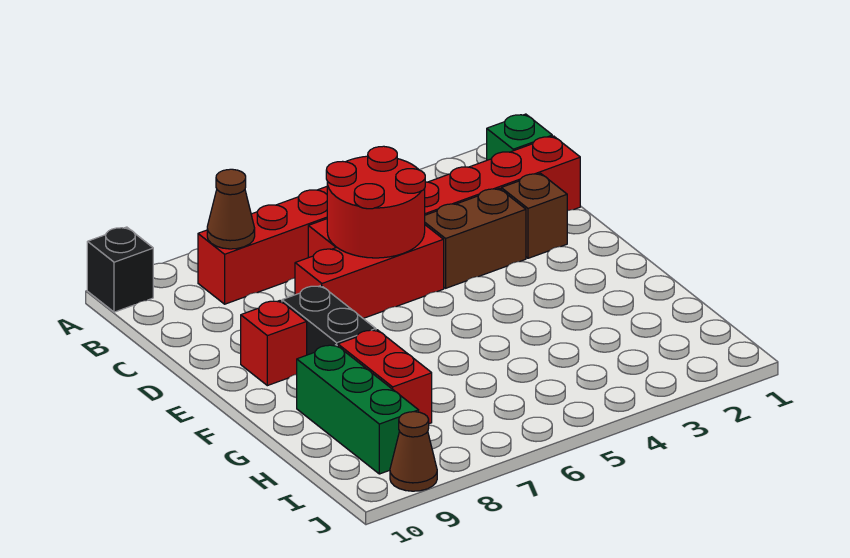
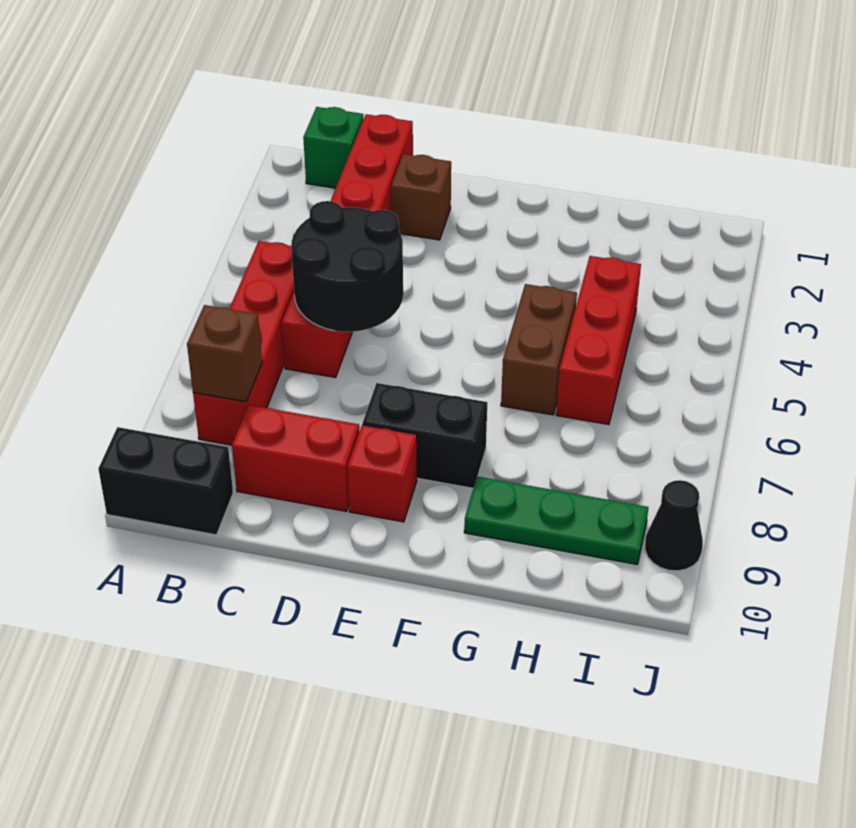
black 1x1 brick [87,227,153,312] -> black 1x2 brick [99,427,233,535]
brown 1x1 cone [207,169,255,249] -> brown 1x1 brick [187,305,262,402]
red 2x2 round brick [326,146,425,258] -> black 2x2 round brick [291,201,403,332]
brown 1x2 brick [425,188,526,288] -> brown 1x2 brick moved to [501,284,577,415]
red 1x3 brick [295,225,444,319] -> red 1x3 brick moved to [556,256,641,425]
red 1x2 brick [338,330,432,424] -> red 1x2 brick moved to [232,405,359,511]
green 1x3 brick [297,345,419,474] -> green 1x3 plate [464,476,648,564]
brown 1x1 cone [390,412,437,491] -> black 1x1 cone [645,480,703,571]

